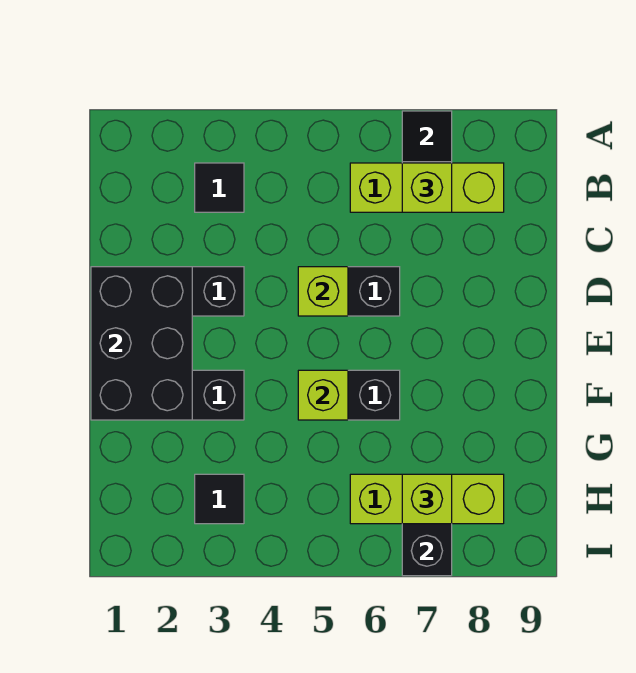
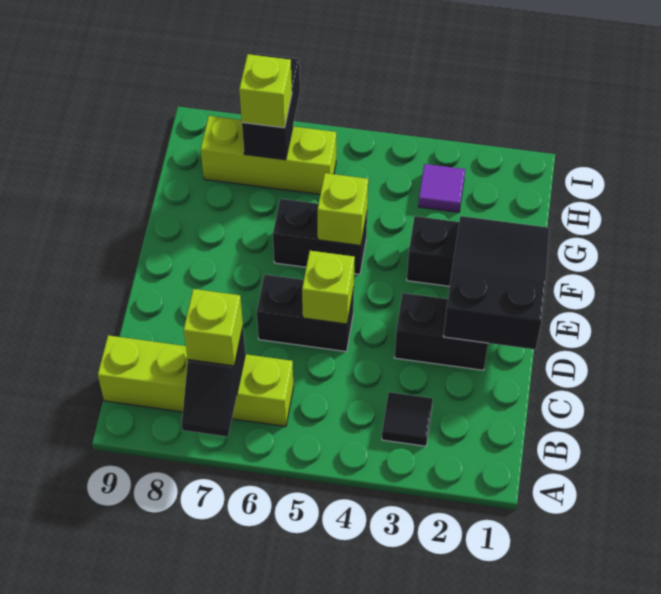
lime 1x3 brick [350,163,504,212] -> lime 1x4 brick [98,335,294,427]
black 2x3 brick [91,267,192,420] -> black 2x3 slope [443,216,549,349]
black 1x1 tile [195,474,244,524] -> purple 1x1 tile [418,164,465,212]

